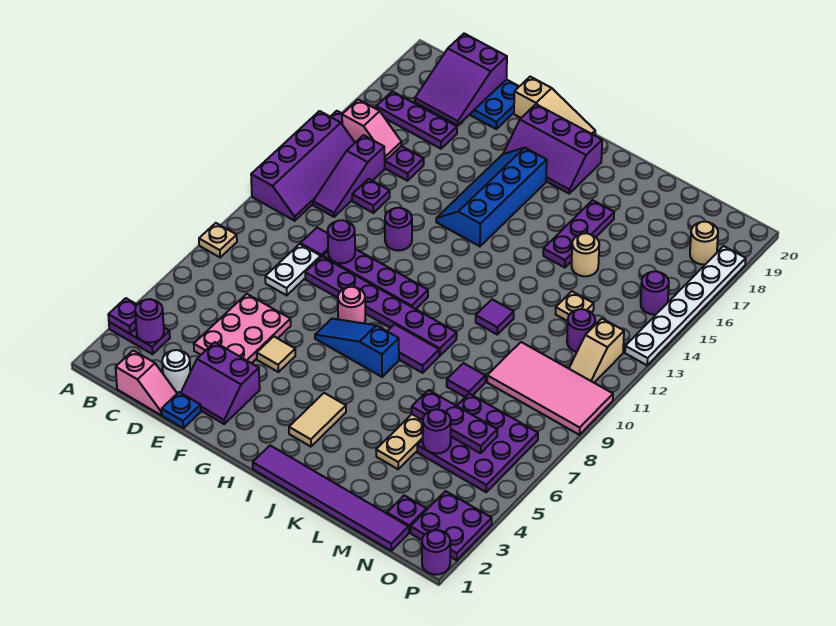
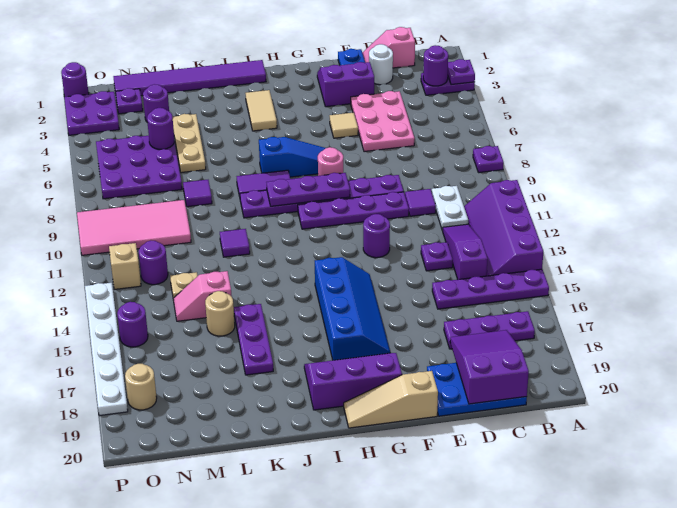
tan 1x1 plate [199,223,237,257] -> purple 1x1 plate [473,146,504,173]
pink 1x2 slope [342,99,401,161] -> pink 1x2 slope moved to [173,271,232,321]
white 1x2 plate [265,244,321,295] -> white 1x2 plate moved to [432,186,468,231]
purple 1x1 round brick [328,220,355,263] -> purple 1x1 round brick moved to [143,84,169,122]
purple 1x3 plate [412,390,497,453] -> purple 1x3 plate moved to [267,173,350,206]

